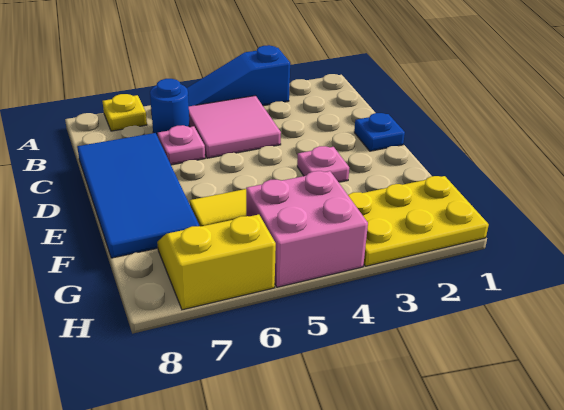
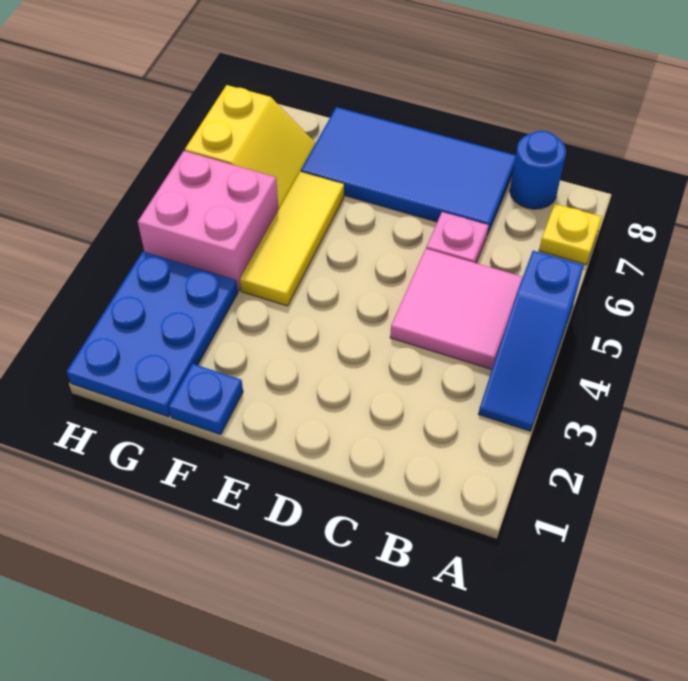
blue 1x3 slope [187,45,290,106] -> blue 1x3 slope turned to [478,251,584,431]
blue 1x1 round brick [150,79,190,136] -> blue 1x1 round brick moved to [510,131,566,209]
blue 1x1 plate [354,113,405,151] -> blue 1x1 plate moved to [169,364,243,435]
pink 1x1 plate [297,146,349,182] -> none
yellow 2x3 plate [348,176,489,266] -> blue 2x3 plate [67,251,238,417]

